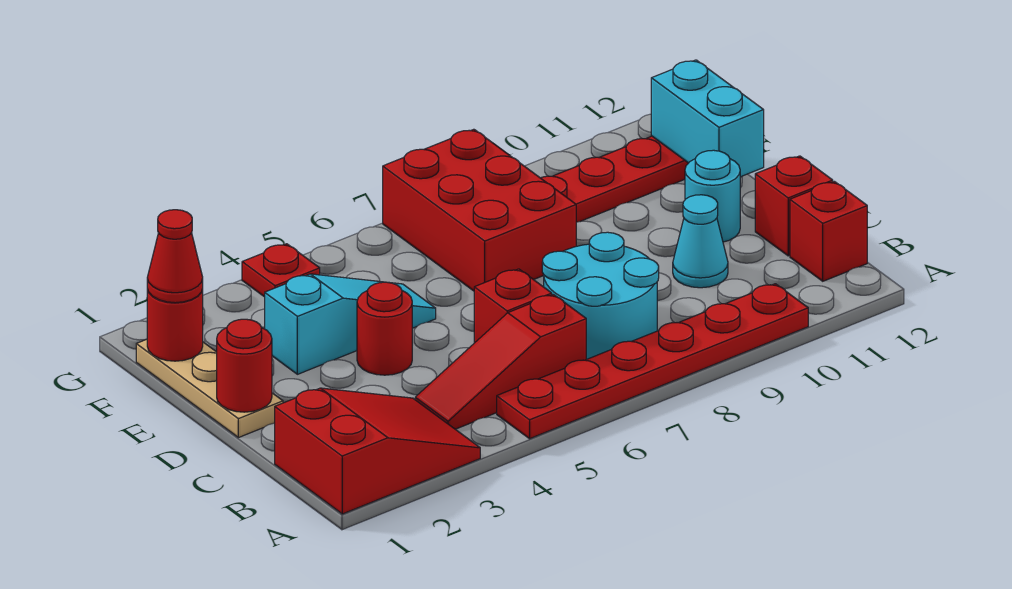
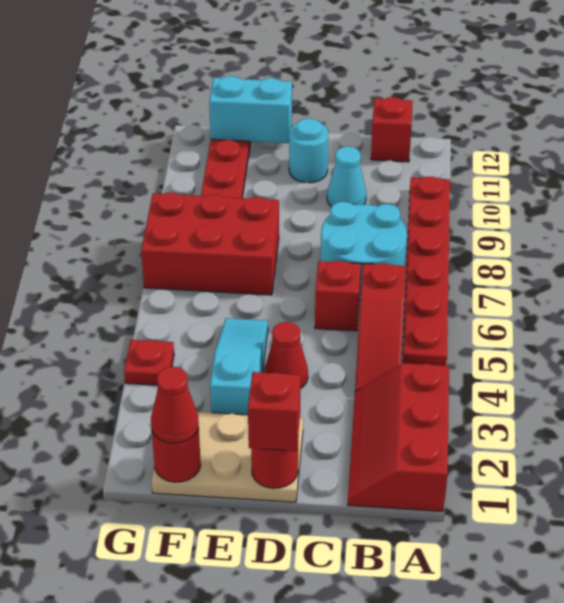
red 2x3 slope [275,388,480,514] -> red 2x3 slope turned to [348,363,449,511]
red 1x1 brick [755,156,833,256] -> red 1x1 brick moved to [248,372,301,451]
tan 1x3 plate [136,339,283,438] -> tan 2x3 plate [152,412,303,502]
red 1x1 round brick [357,282,412,375] -> red 1x1 cone [264,322,308,389]

